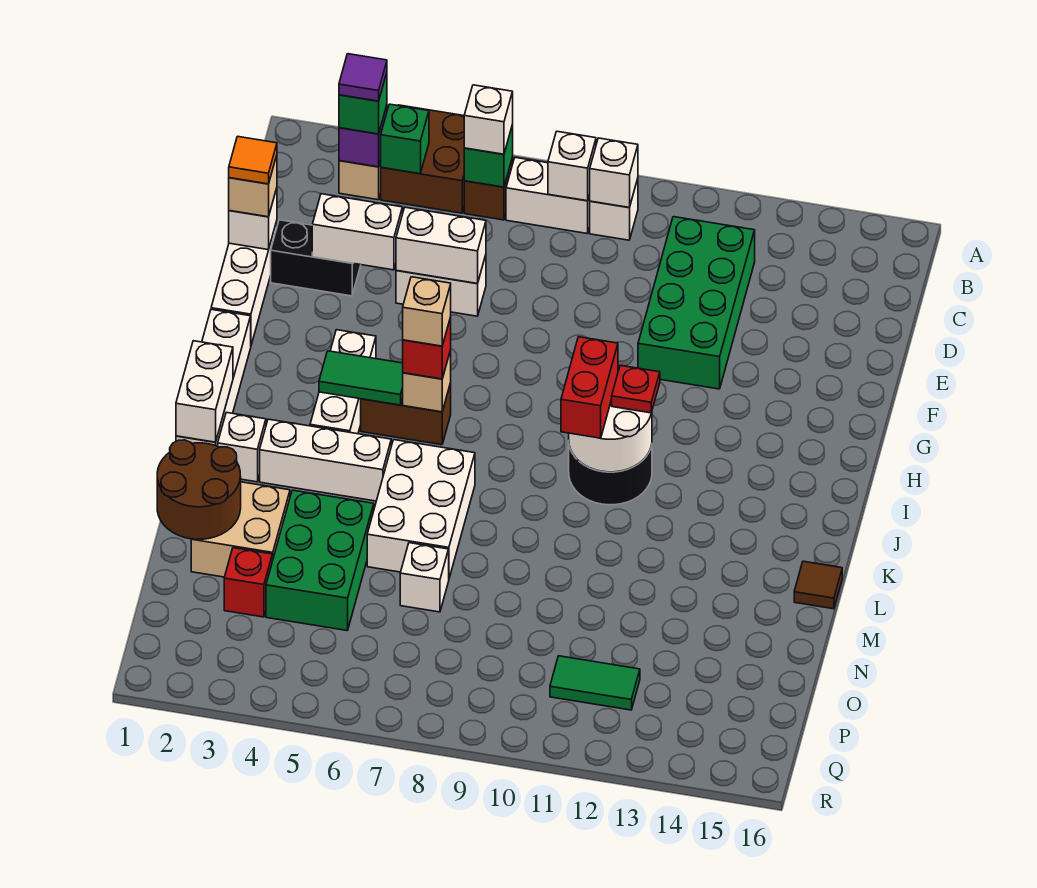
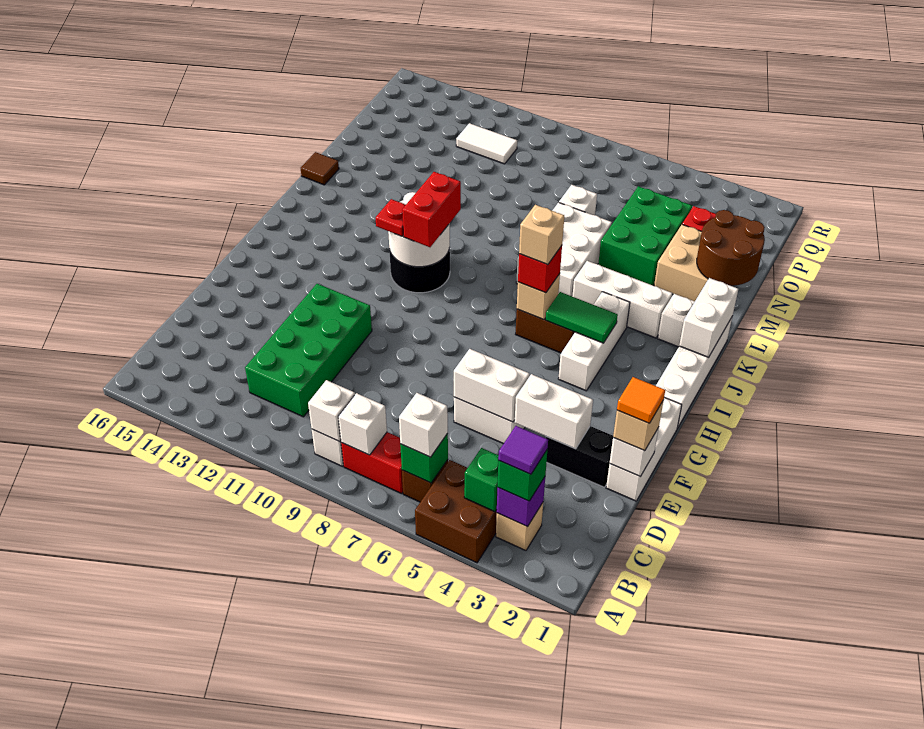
white 1x2 brick [506,158,590,234] -> red 1x2 brick [341,432,403,494]
green 1x2 tile [550,656,640,710] -> white 1x2 tile [456,123,517,164]

